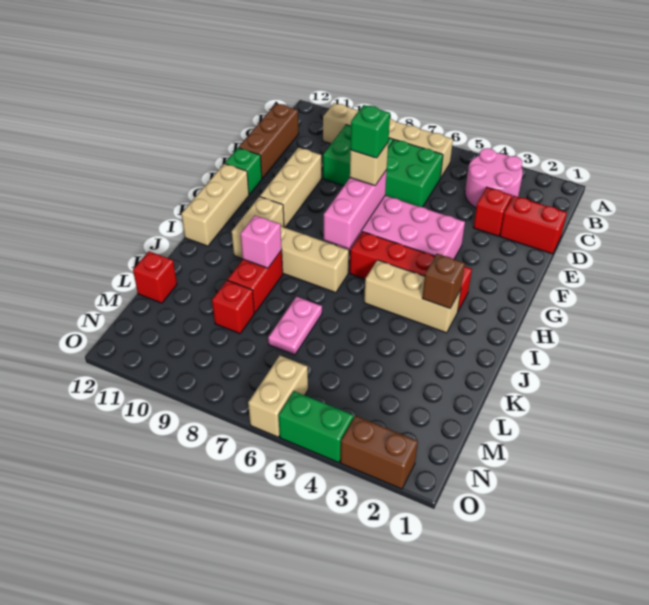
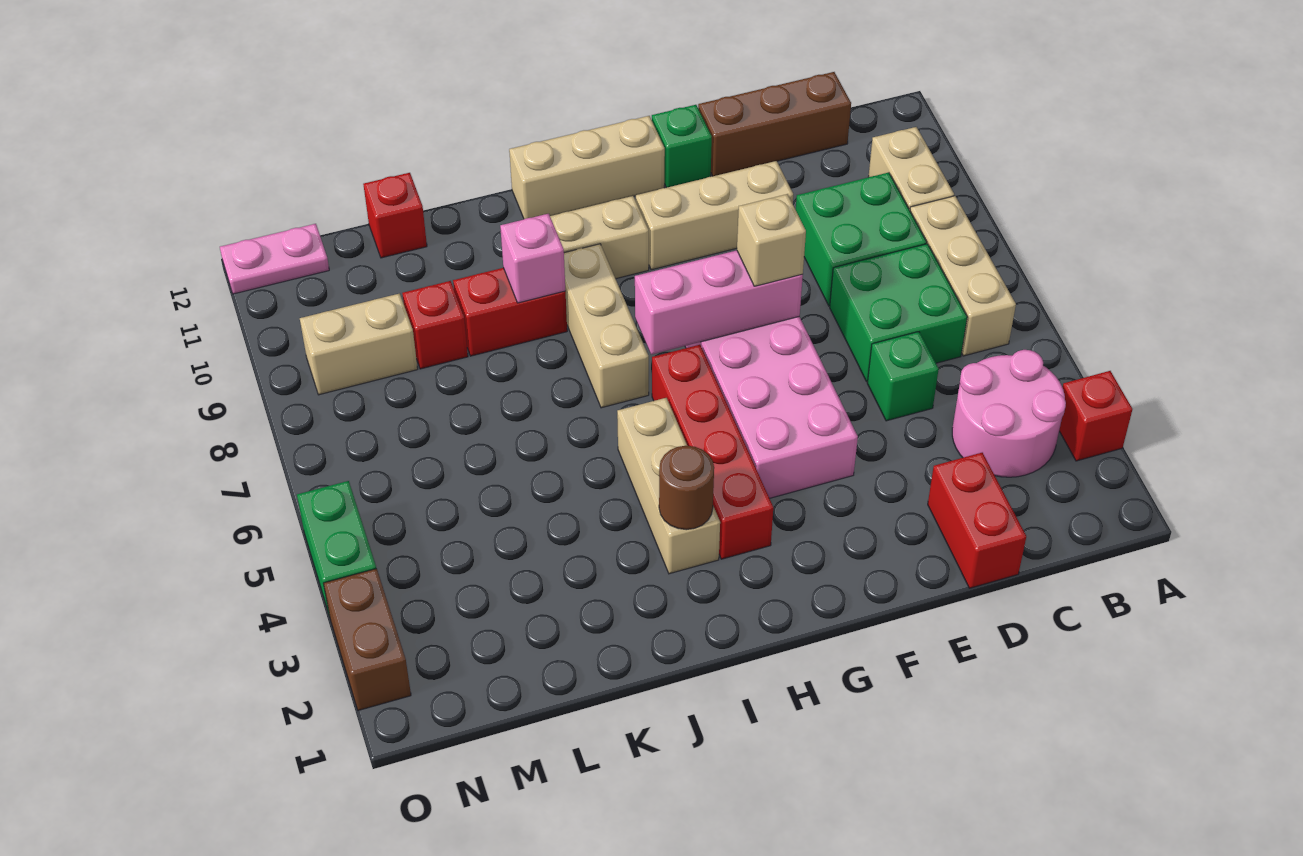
red 1x1 brick [473,187,512,236] -> red 1x1 brick moved to [1059,371,1132,461]
green 1x1 brick [350,105,390,158] -> green 1x1 brick moved to [867,332,939,421]
brown 1x1 brick [422,254,465,308] -> brown 1x1 round brick [659,446,714,530]
pink 1x2 plate [268,297,322,355] -> pink 1x2 plate moved to [220,224,329,294]
tan 1x2 brick [248,356,308,437] -> tan 1x2 brick moved to [300,293,418,395]

